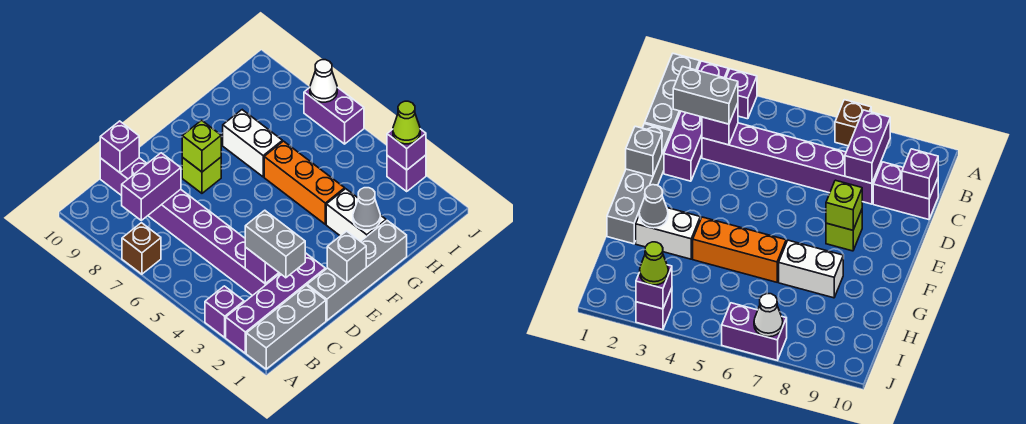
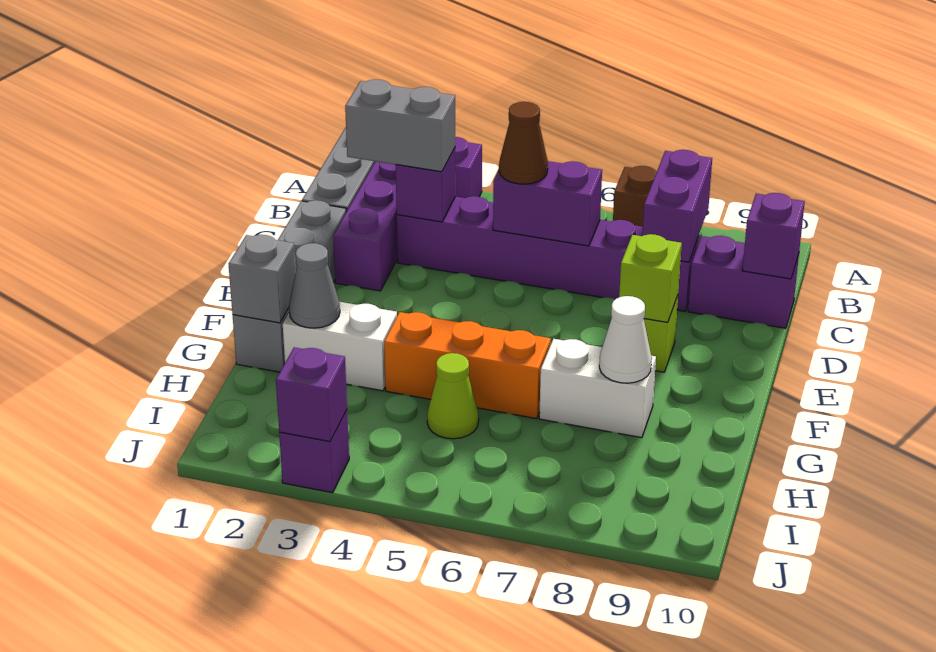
none -> brown 1x1 cone [499,102,548,184]
grey 1x1 brick [327,231,366,283] -> grey 1x1 brick moved to [229,235,296,323]
lime 1x1 cone [393,101,420,144] -> lime 1x1 cone moved to [427,353,479,439]
purple 1x2 brick [304,87,364,144] -> purple 1x2 brick moved to [493,161,602,246]
white 1x1 cone [310,60,337,102] -> white 1x1 cone moved to [599,296,652,383]

